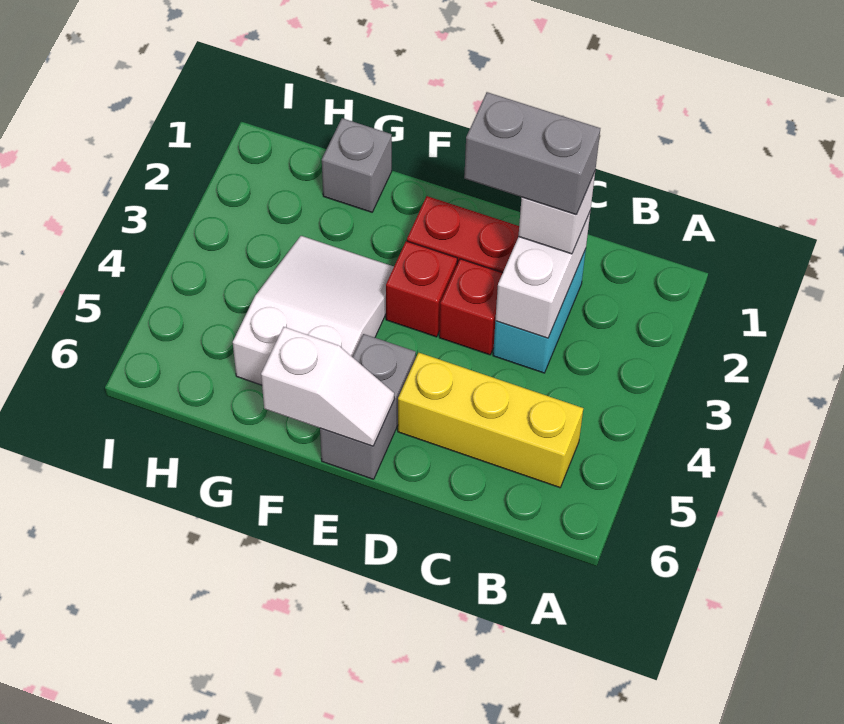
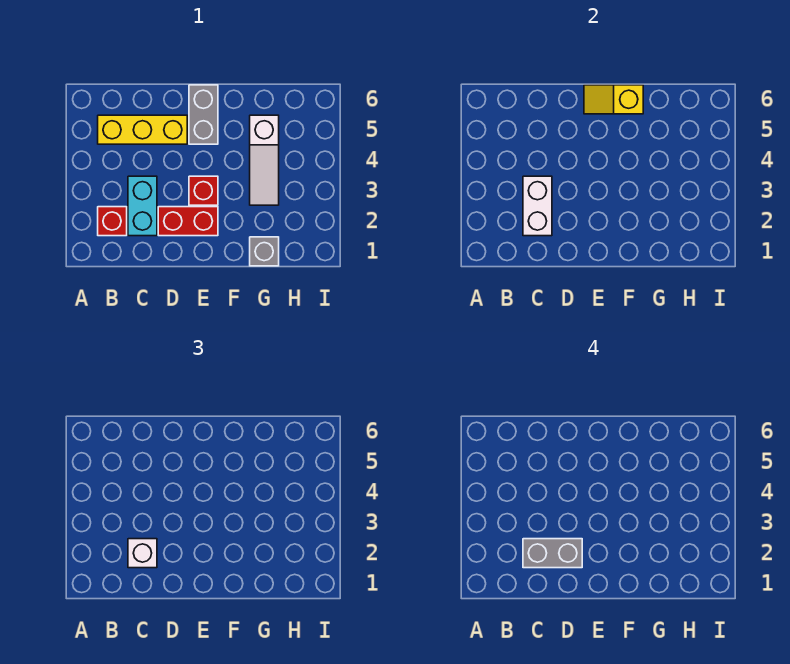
red 1x1 brick [439,259,503,355] -> red 1x1 brick moved to [98,207,127,236]
white 1x2 slope [261,327,394,446] -> yellow 1x2 slope [584,85,643,114]
white 2x3 slope [233,236,394,385] -> white 1x3 slope [250,115,279,205]

